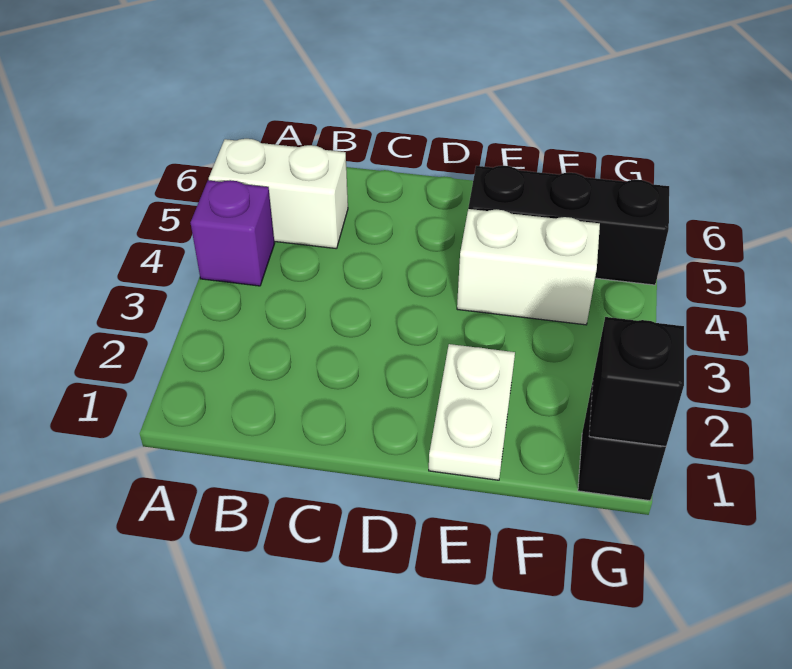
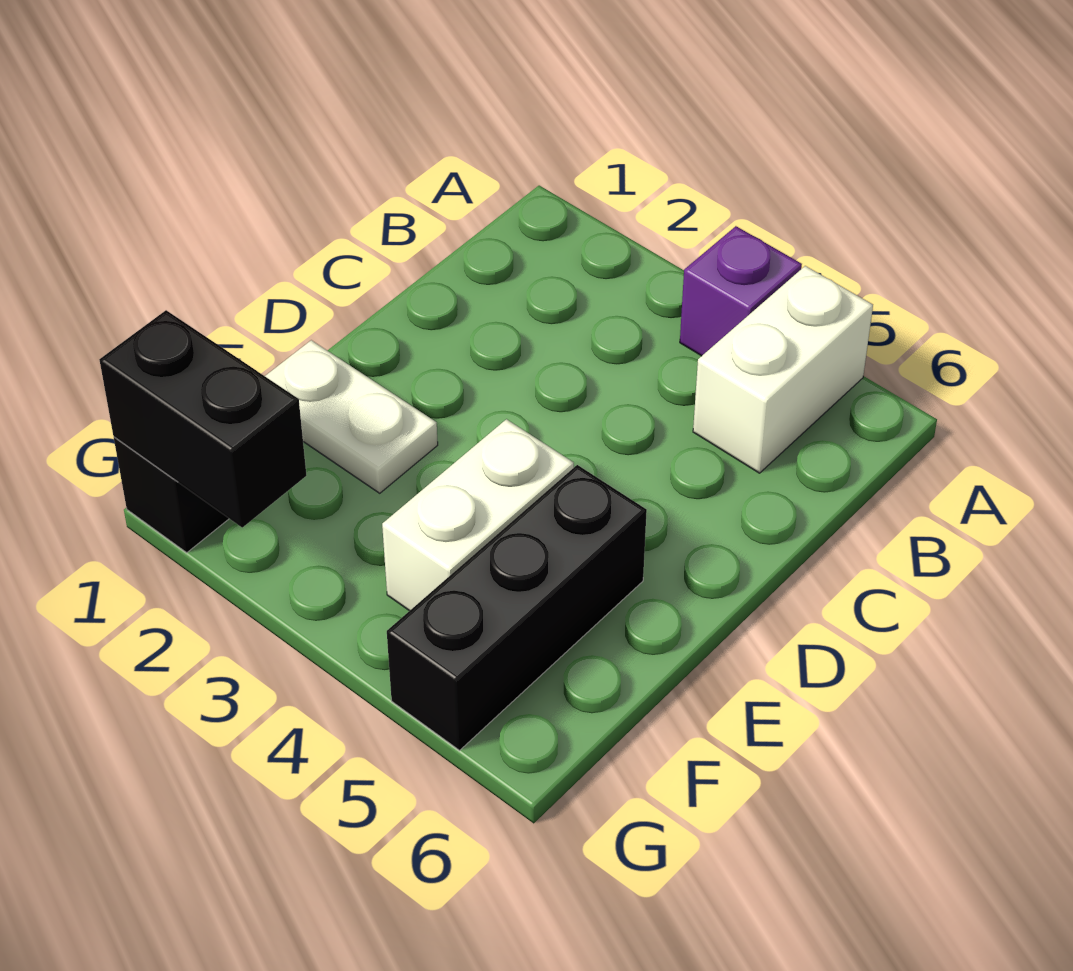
black 1x1 brick [589,317,684,446] -> black 1x2 brick [99,310,306,527]

